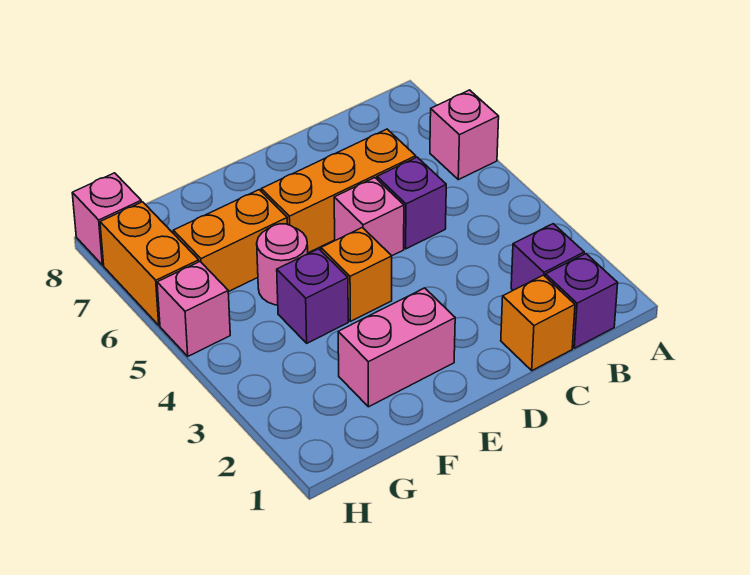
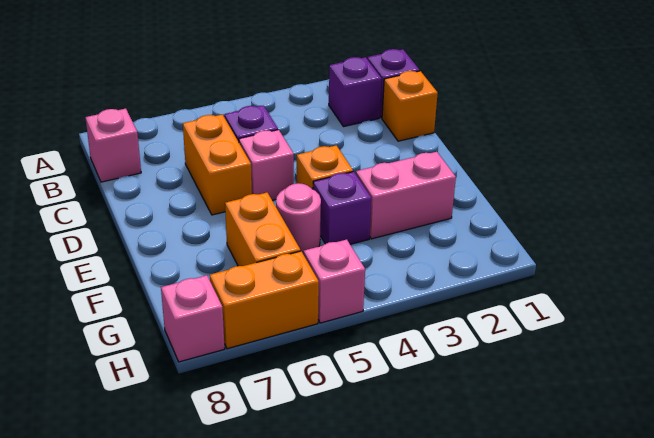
pink 1x1 brick [430,90,499,180] -> pink 1x1 brick moved to [85,109,141,182]
orange 1x3 brick [261,129,416,253] -> orange 1x2 brick [183,114,252,215]
pink 1x2 brick [338,288,455,407] -> pink 1x2 brick turned to [356,152,456,239]

